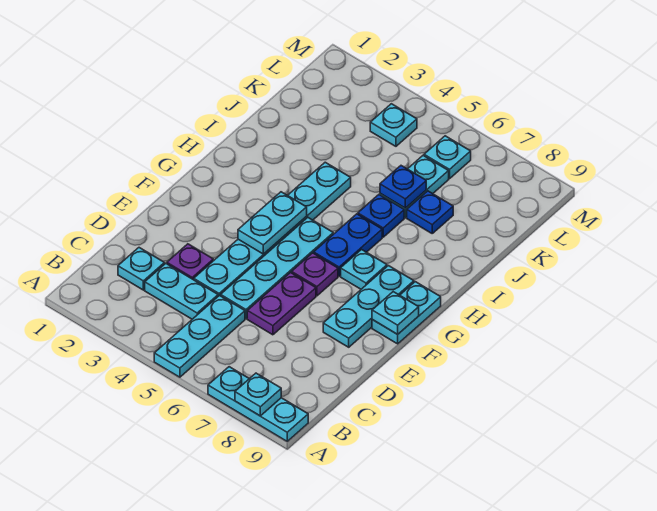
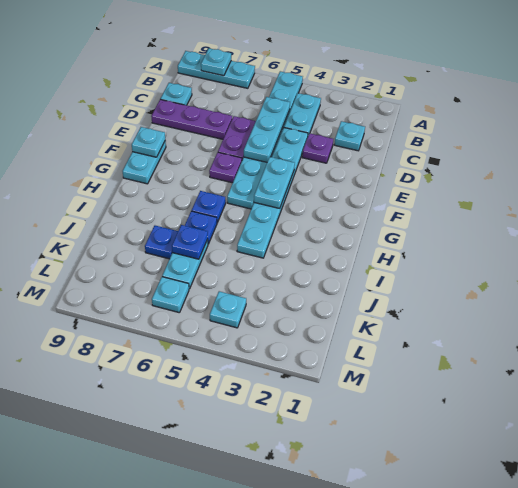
cyan 1x2 plate [145,263,218,319] -> cyan 1x2 plate turned to [284,93,321,135]
none -> purple 1x3 plate [151,99,232,139]
cyan 1x3 plate [323,266,414,347] -> cyan 1x3 plate moved to [244,97,290,162]
blue 1x2 plate [314,214,382,276] -> blue 1x1 plate [192,191,226,223]
cyan 1x1 plate [341,250,387,289] -> cyan 1x1 plate moved to [161,83,192,105]

